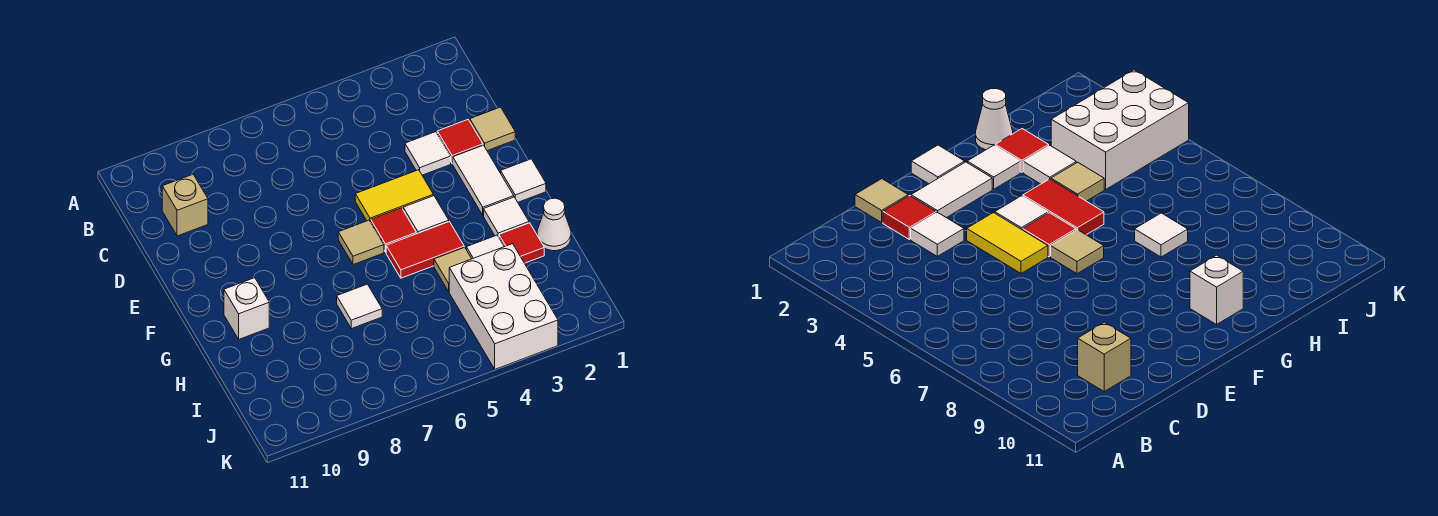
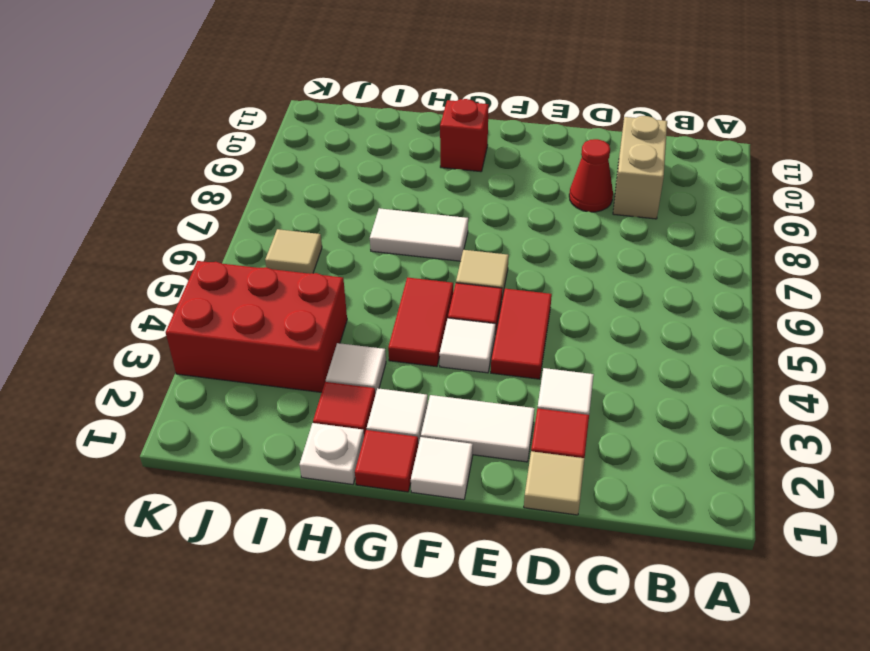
tan 1x1 brick [162,174,208,236] -> tan 1x2 brick [613,116,667,219]
none -> red 1x1 cone [569,139,613,212]
yellow 1x2 tile [355,170,433,222] -> red 1x2 tile [491,289,552,379]
none -> red 1x1 tile [355,430,418,492]
white 1x1 brick [224,278,269,339] -> red 1x1 brick [440,99,489,172]
white 1x1 cone [537,198,571,251] -> white 1x1 plate [300,423,364,484]
tan 1x1 tile [434,247,472,292] -> tan 1x1 tile moved to [265,229,322,274]
white 1x1 tile [337,284,382,329] -> white 1x2 tile [370,208,468,261]
white 2x3 brick [449,244,558,369] -> red 2x3 brick [166,261,347,392]

